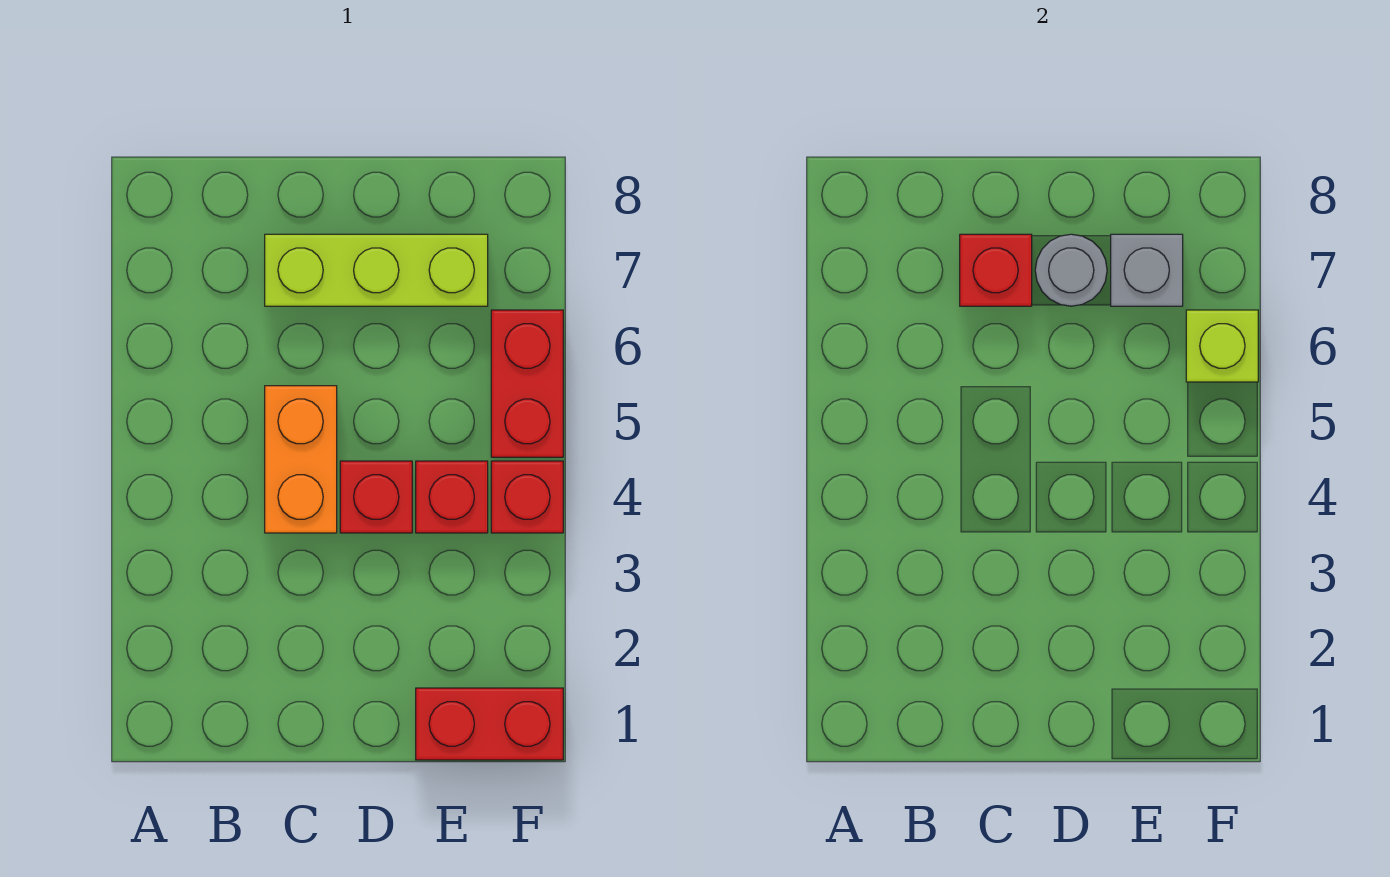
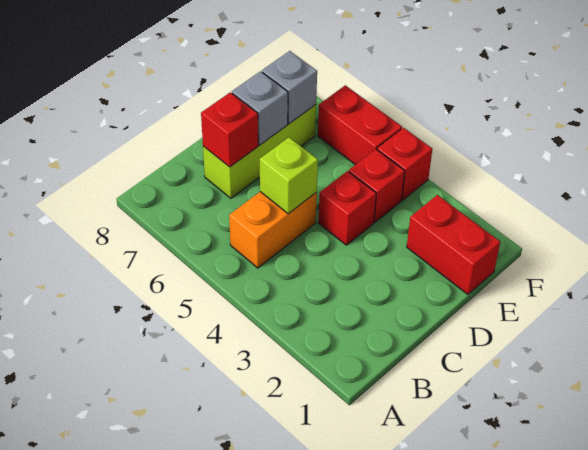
orange 1x2 brick [265,386,337,533] -> orange 1x2 brick turned to [229,192,317,268]
grey 1x1 round brick [1035,234,1107,306] -> grey 1x1 brick [232,71,288,145]
red 1x2 brick [416,688,563,760] -> red 1x2 brick turned to [407,195,500,294]
lime 1x1 brick [1186,310,1258,382] -> lime 1x1 brick moved to [260,138,318,214]

